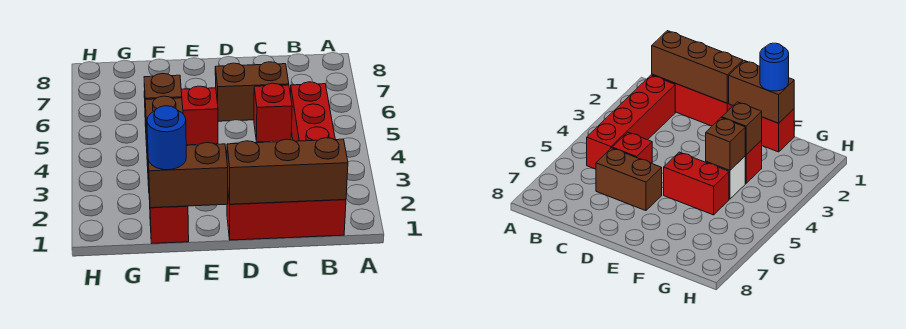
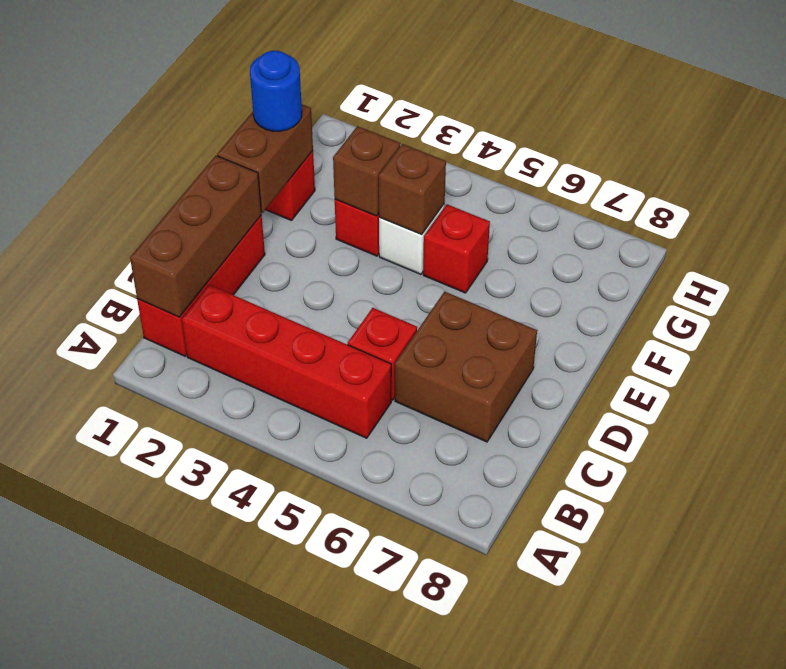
brown 1x2 brick [215,62,289,121] -> brown 2x2 brick [395,292,537,442]
red 1x2 brick [144,86,218,145] -> red 1x1 brick [423,204,490,293]

